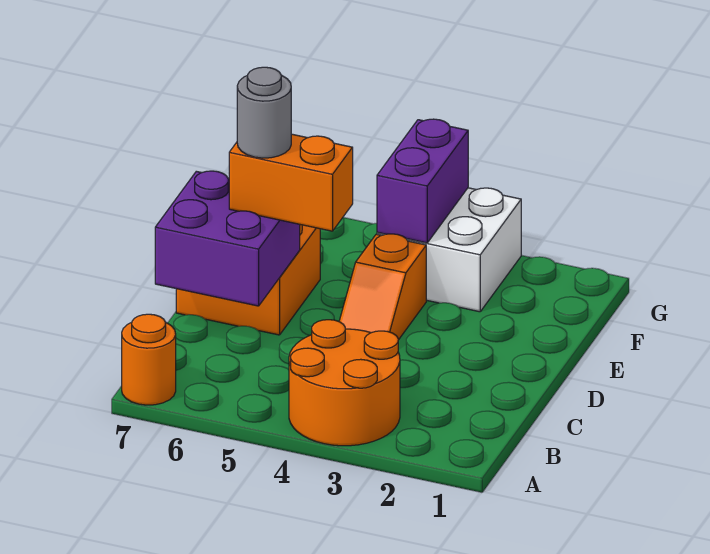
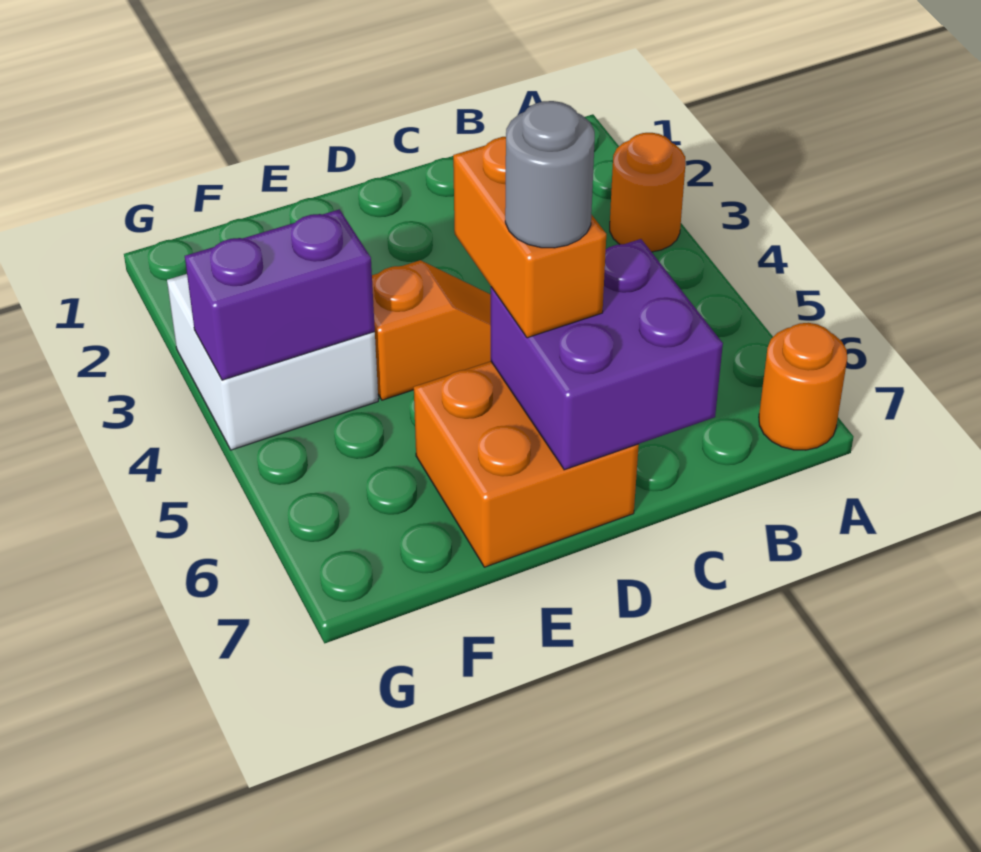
orange 2x2 round brick [289,320,400,446] -> orange 1x1 round brick [610,133,686,252]

